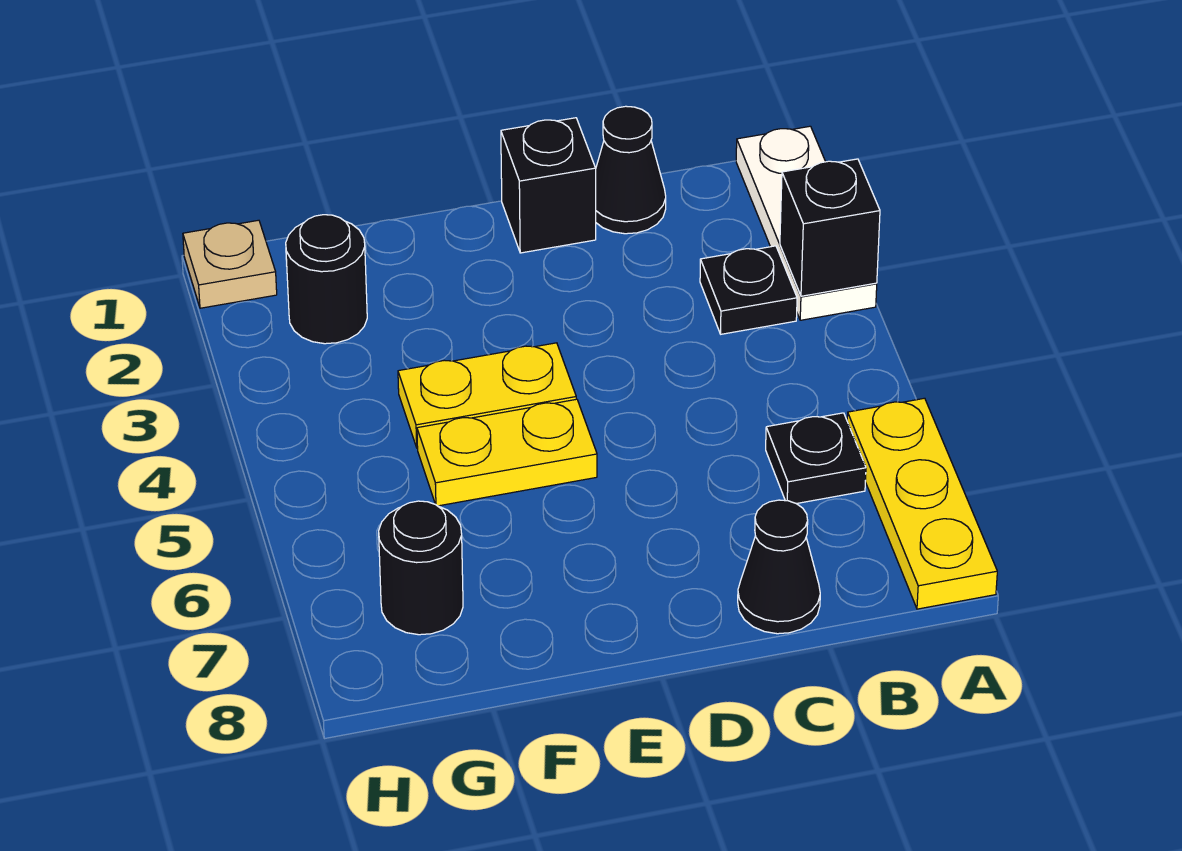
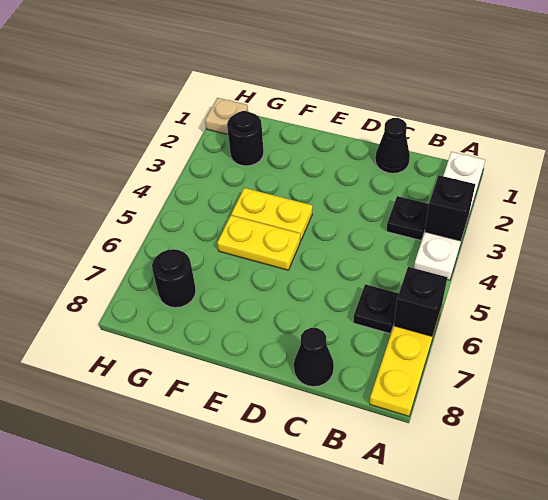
white 1x3 plate [736,126,877,320] -> white 1x4 plate [414,152,485,280]
black 1x1 brick [501,118,596,253] -> black 1x1 brick moved to [394,267,447,336]

